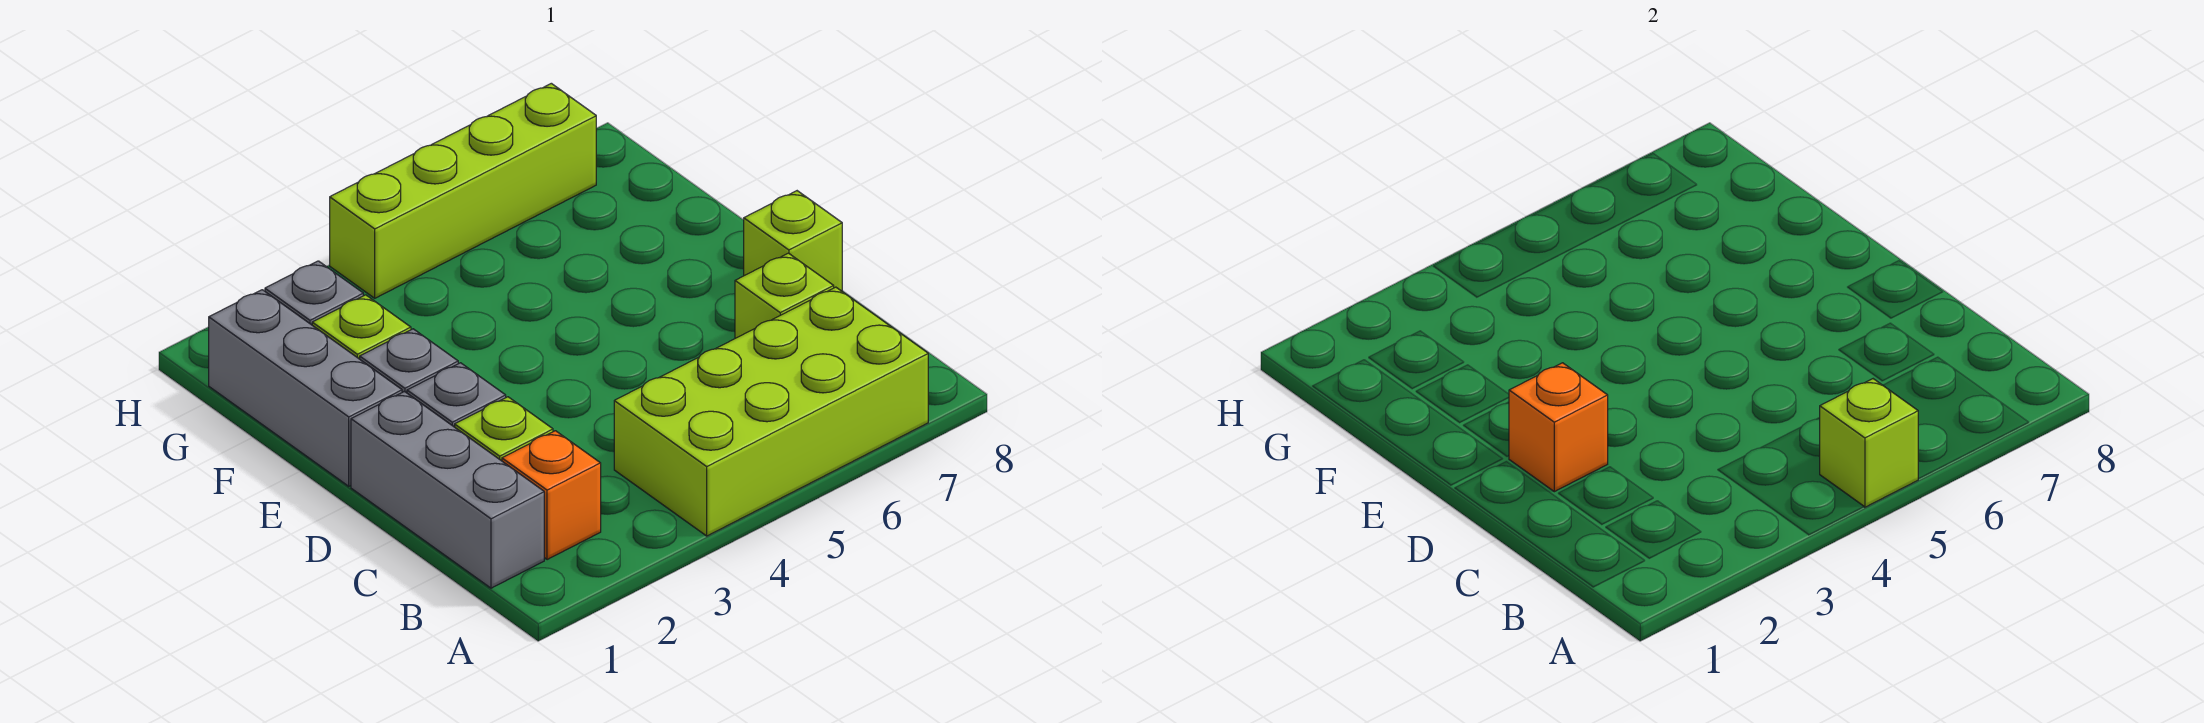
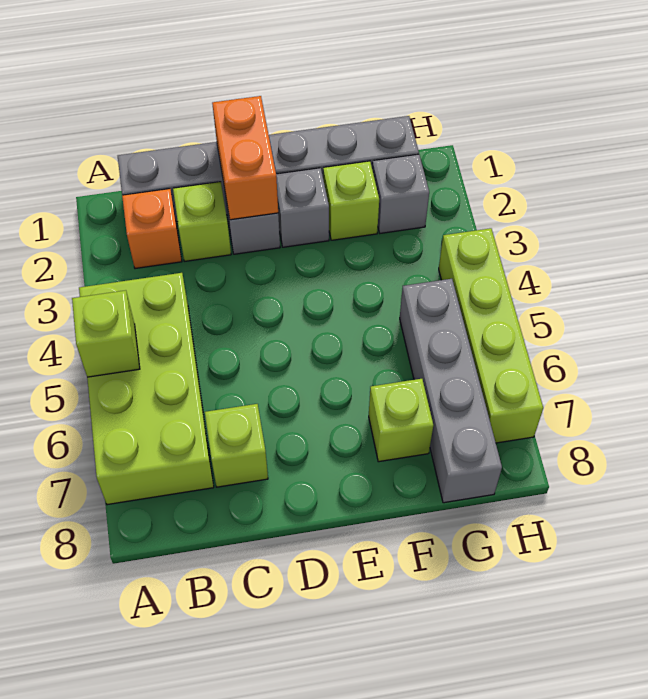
orange 1x1 brick [1509,363,1608,492] -> orange 1x2 brick [212,96,278,220]
lime 1x1 brick [744,191,842,291] -> lime 1x1 brick moved to [369,379,433,462]
none -> grey 1x4 brick [400,279,502,503]

